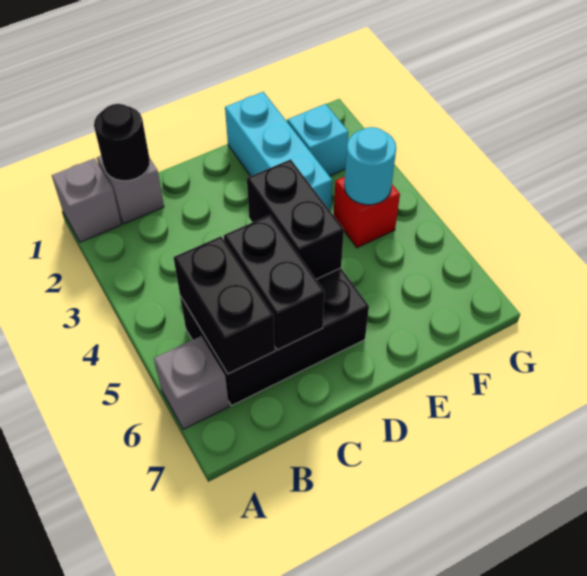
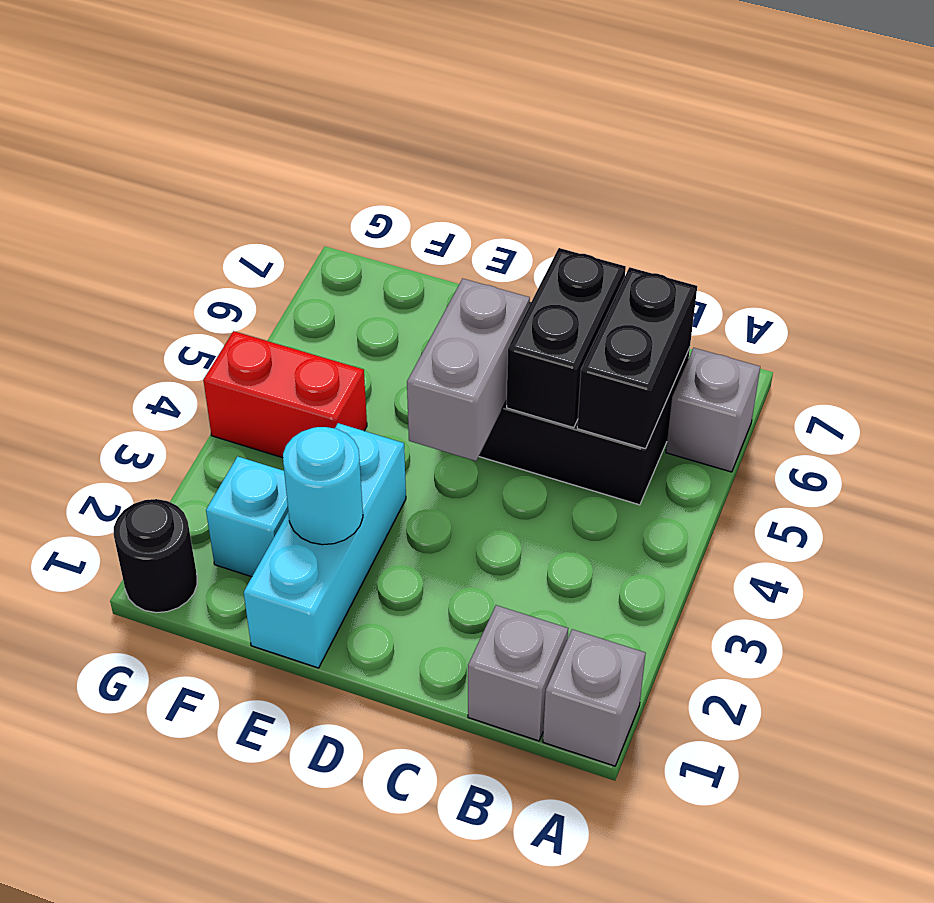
black 1x1 round brick [94,104,150,181] -> black 1x1 round brick moved to [114,499,197,613]
black 1x2 brick [247,159,344,279] -> grey 1x2 brick [407,279,530,461]
red 1x1 brick [334,177,400,248] -> red 1x2 brick [203,331,367,458]
cyan 1x1 round brick [344,127,396,205] -> cyan 1x1 round brick moved to [283,427,363,545]

